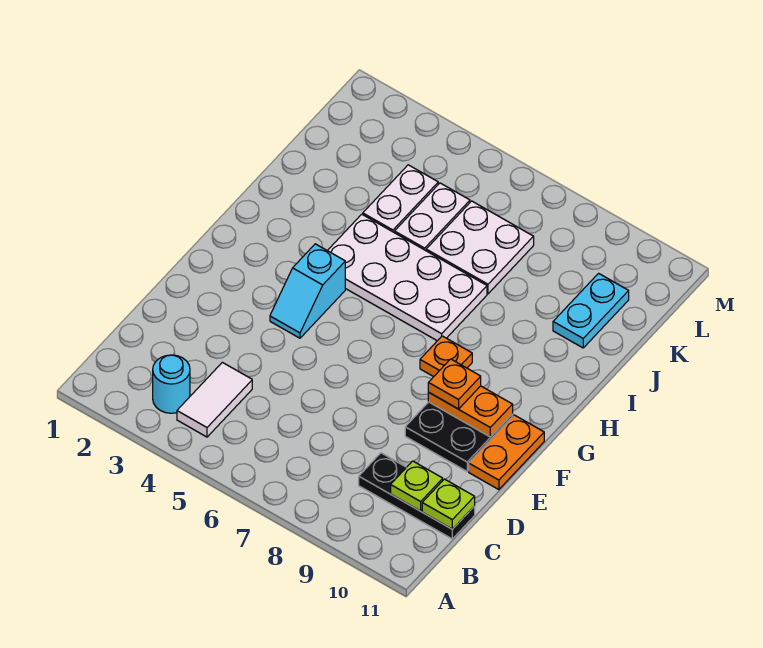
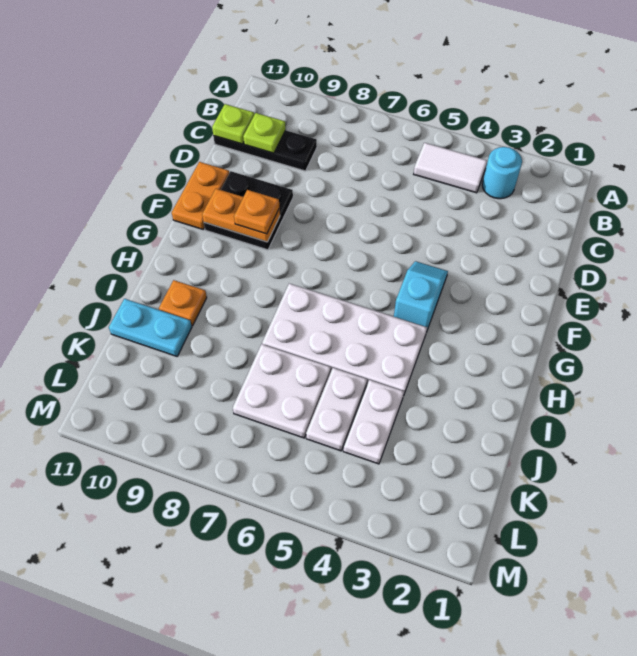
white 1x2 tile [177,362,252,437] -> white 1x2 tile turned to [414,143,487,193]
orange 1x1 plate [420,336,472,377] -> orange 1x1 plate moved to [159,280,207,326]
cyan 1x2 plate [553,273,629,348] -> cyan 1x2 plate turned to [109,299,192,356]

